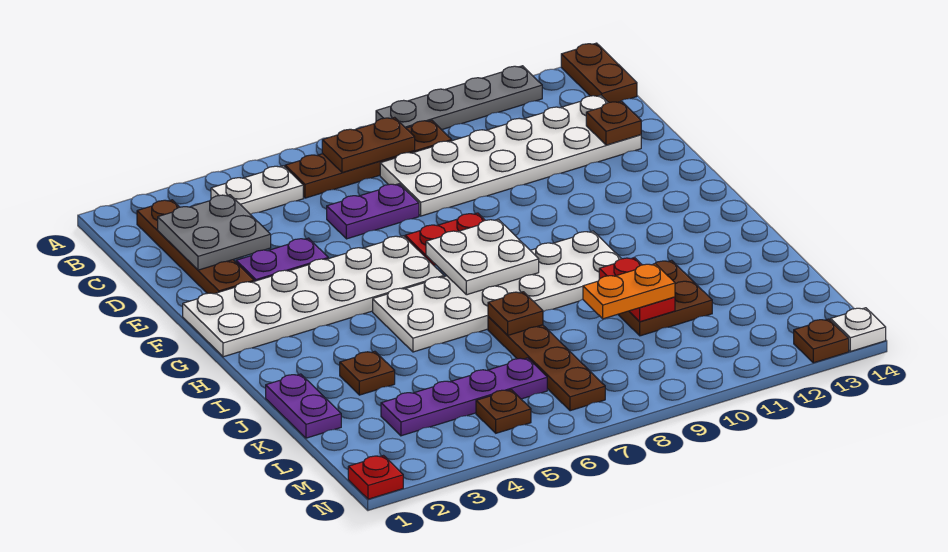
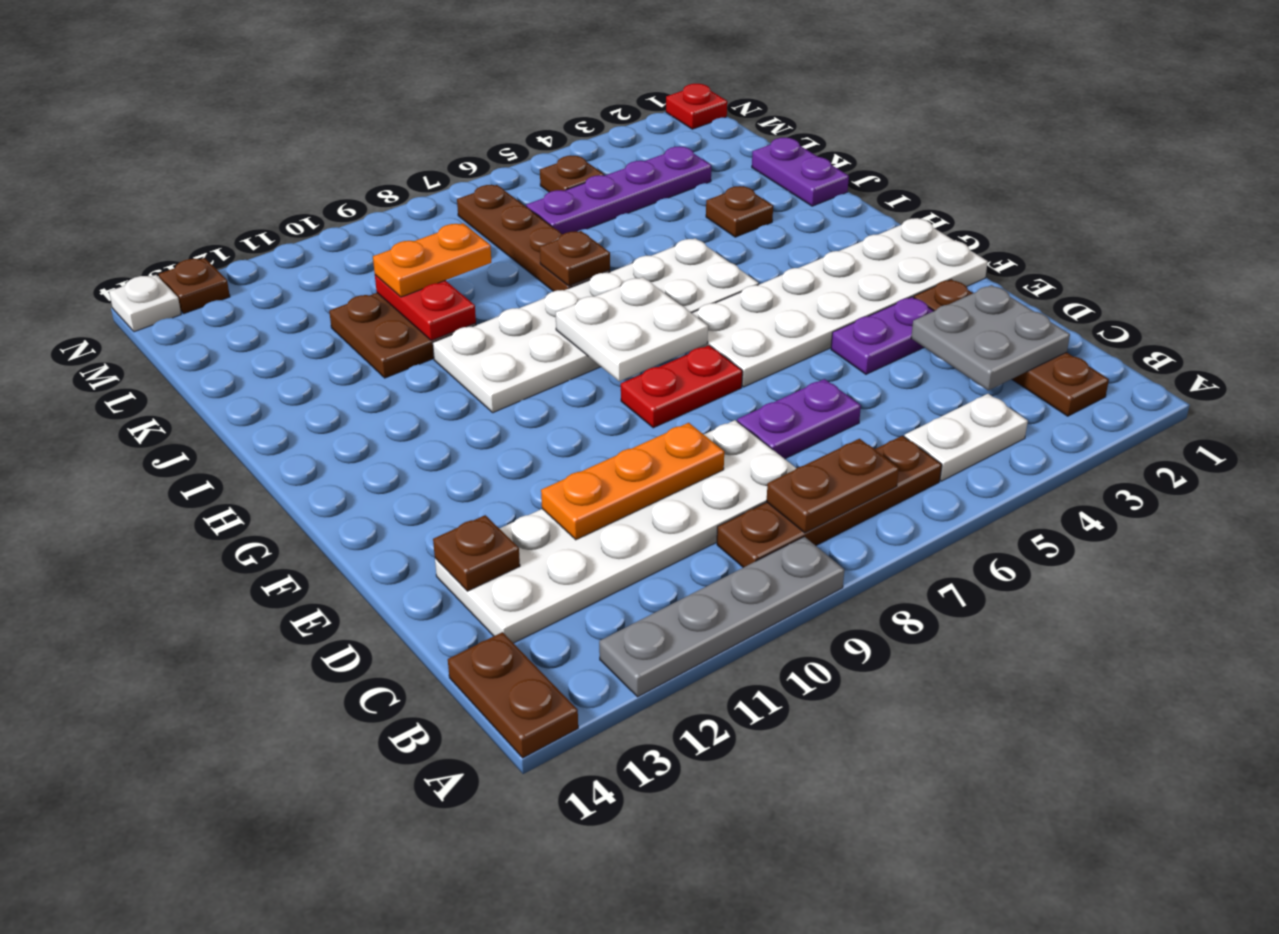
none -> orange 1x3 plate [541,423,724,540]

